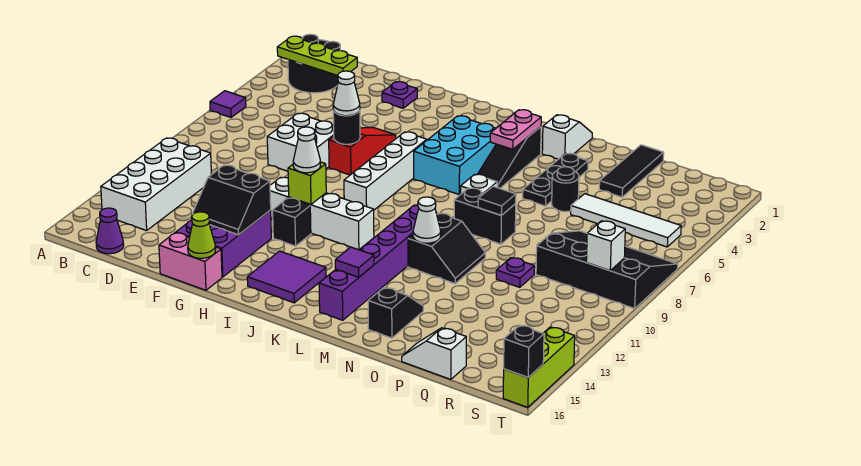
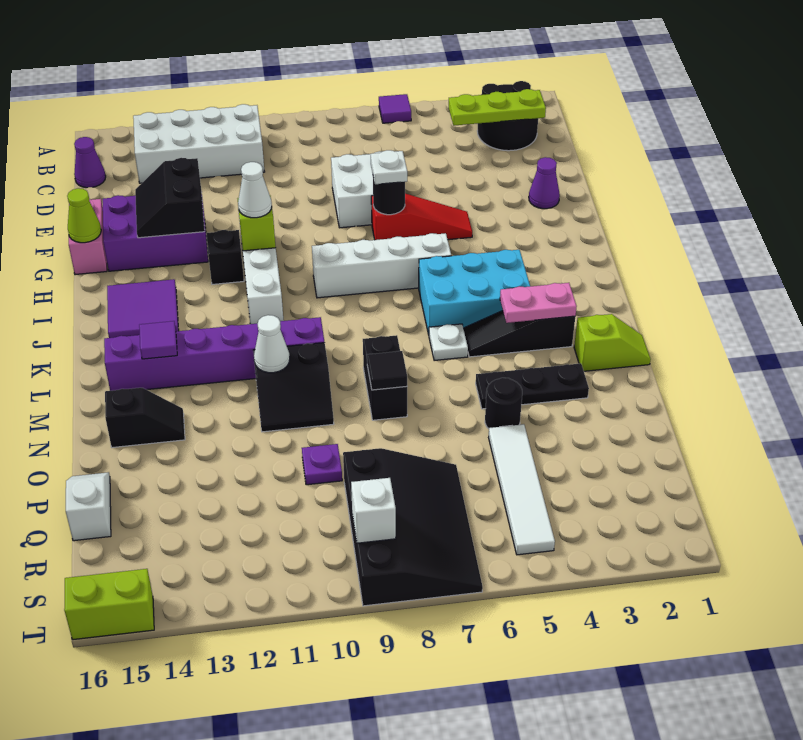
lime 1x3 plate [277,36,357,75] -> lime 1x3 plate turned to [449,89,546,126]
purple 1x1 plate [382,82,417,108] -> purple 1x1 cone [529,157,560,209]
white 1x1 cone [333,71,360,116] -> white 1x1 plate [371,150,407,184]
white 1x2 slope [542,115,592,159] -> lime 1x2 slope [574,314,651,371]
black 1x3 tile [599,145,664,197] -> none
lime 1x3 brick [503,327,575,407] -> lime 1x2 brick [64,569,154,640]
black 1x1 brick [504,325,544,377] -> none

